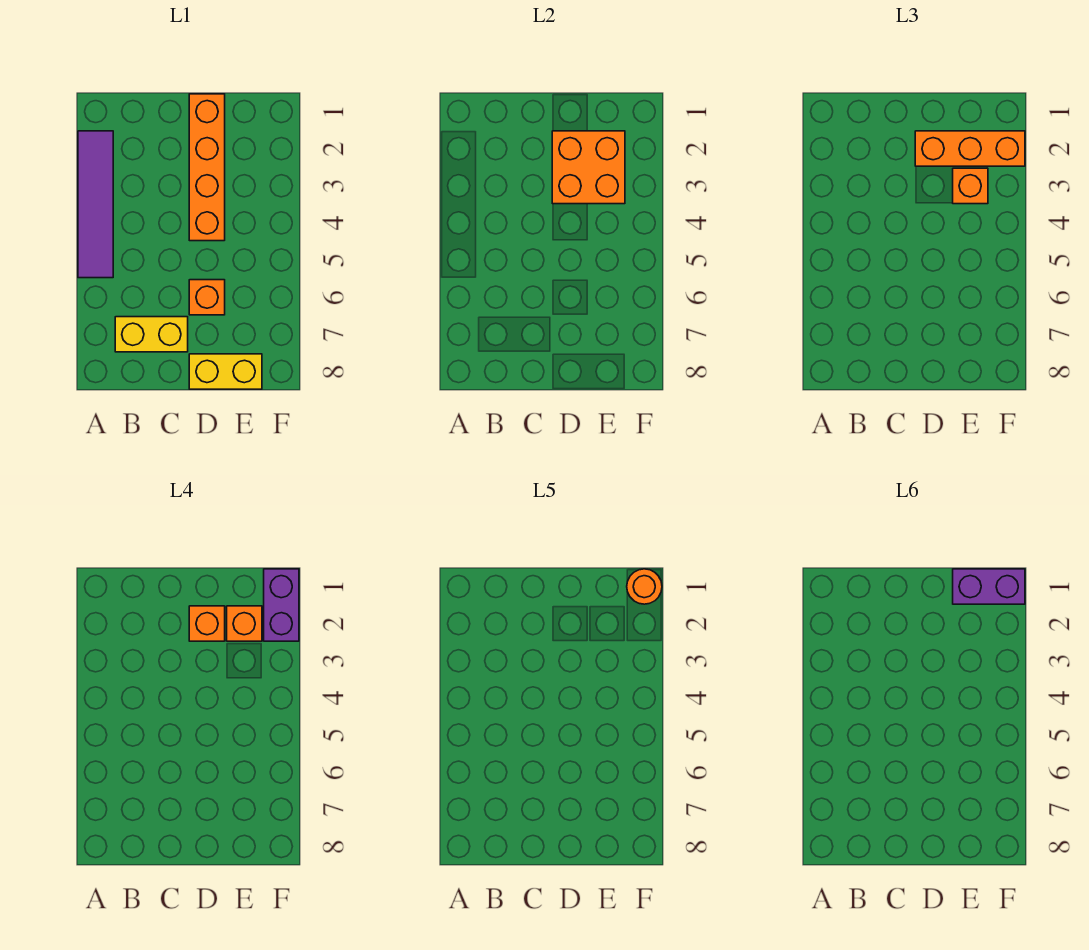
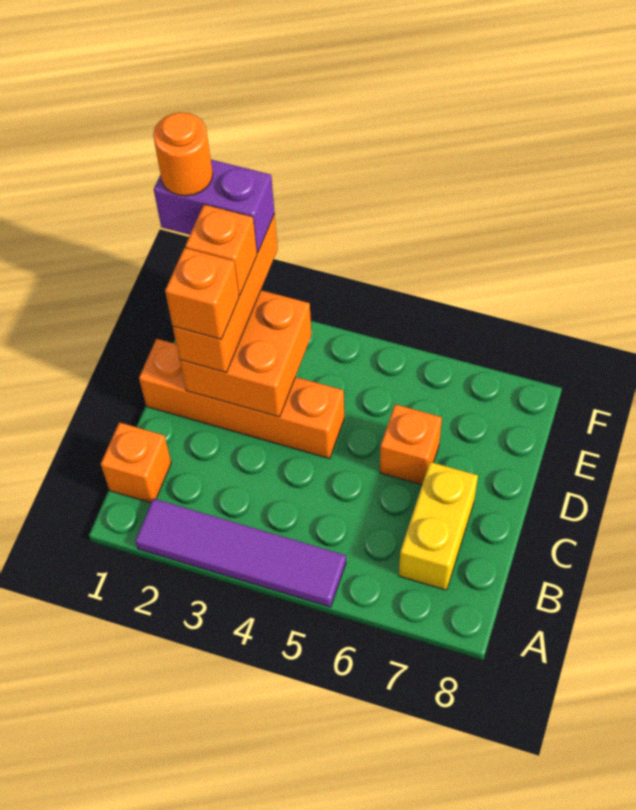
yellow 1x2 brick [189,354,262,389] -> none
purple 1x2 brick [953,569,1025,604] -> none
orange 1x1 brick [953,168,988,204] -> orange 1x1 brick moved to [101,422,171,503]

